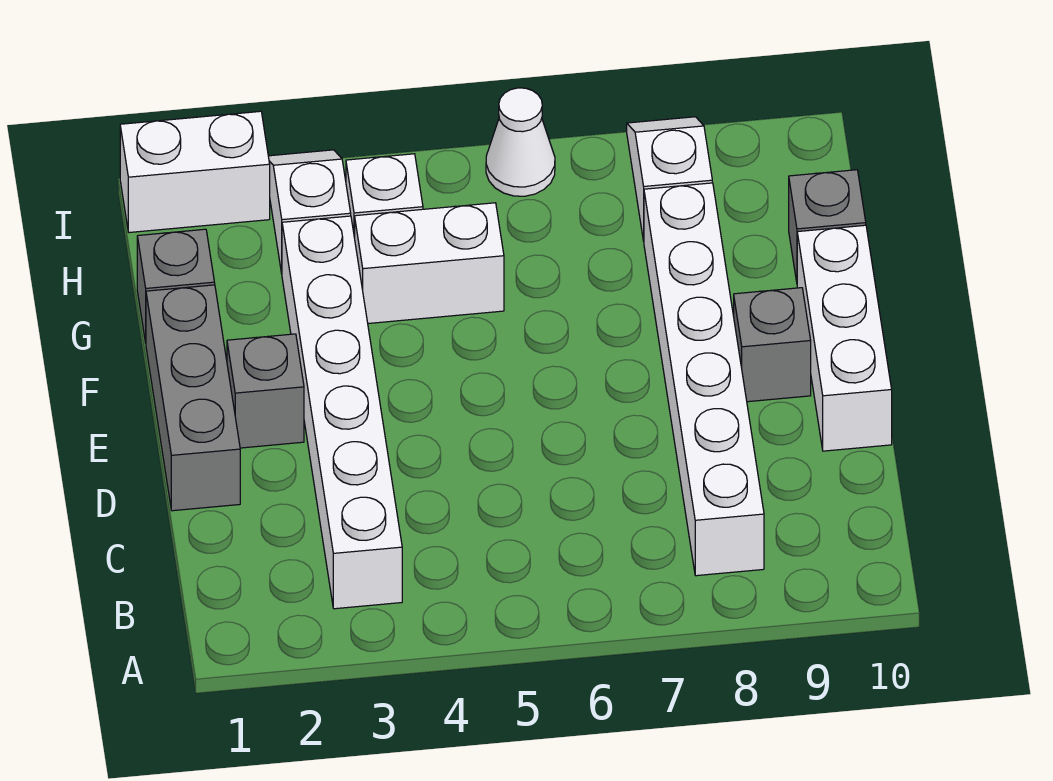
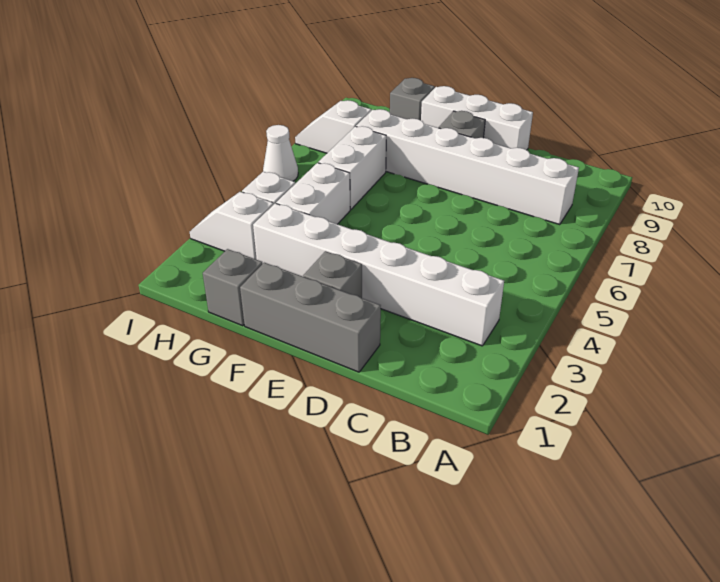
white 1x2 brick [120,111,270,232] -> white 1x2 brick moved to [318,126,386,210]

